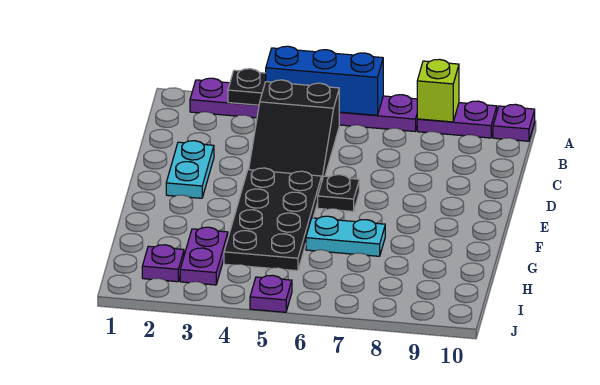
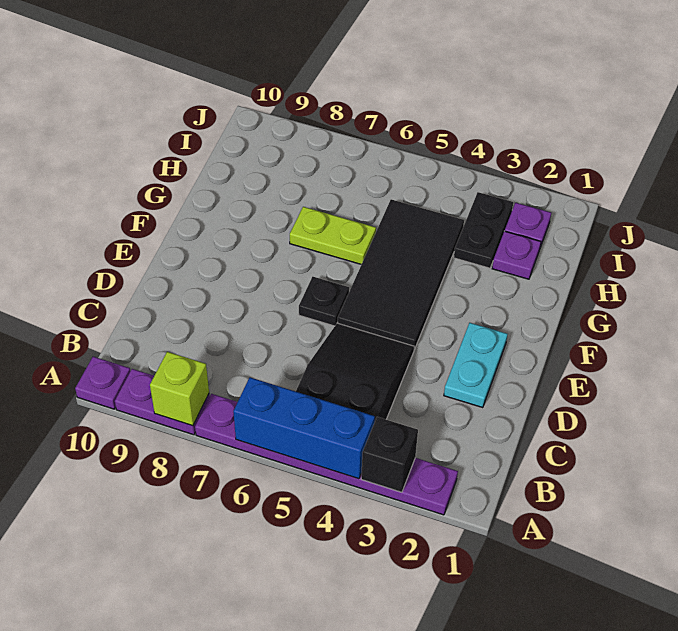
black 1x1 plate [228,69,266,105] -> black 1x1 brick [361,417,418,492]
black 2x4 plate [224,168,322,271] -> black 2x4 tile [338,199,464,350]
cyan 1x2 plate [306,216,385,256] -> lime 1x2 plate [290,207,376,264]
purple 1x2 plate [180,227,228,285] -> black 1x2 plate [454,192,513,268]
purple 1x1 plate [250,275,292,312] -> purple 1x1 plate moved to [492,231,541,279]

